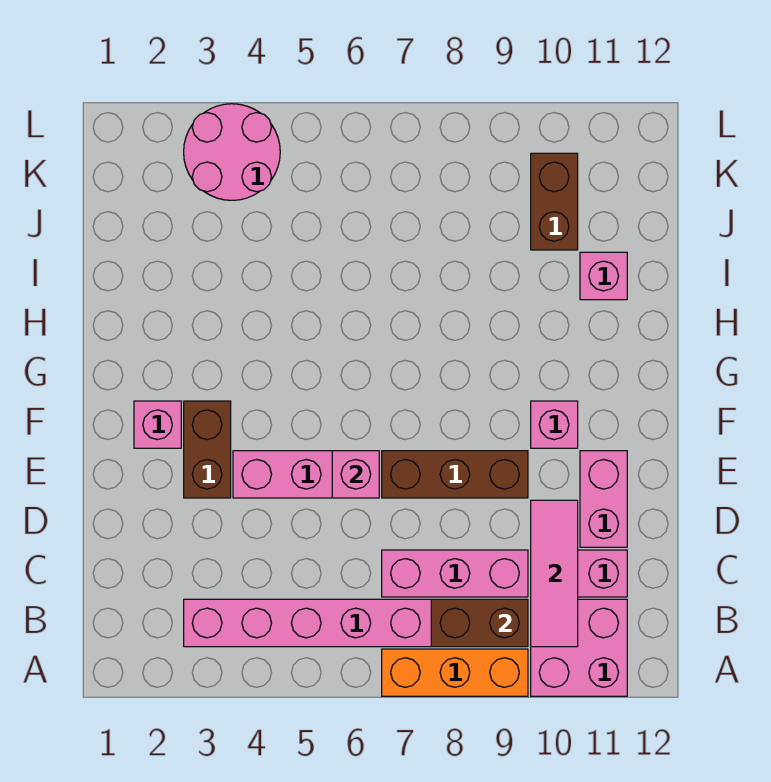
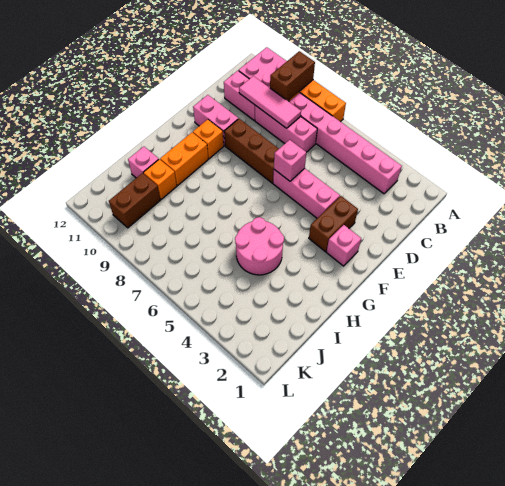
brown 1x2 brick [431,599,528,647] -> brown 1x2 brick turned to [270,51,315,101]
pink 1x3 tile [531,500,578,647] -> pink 1x3 tile turned to [239,76,301,128]
pink 1x2 brick [580,451,627,547] -> pink 1x2 brick turned to [193,95,238,146]
pink 1x1 brick [531,401,578,448] -> orange 1x1 brick [193,119,224,159]
none -> orange 1x2 brick [160,133,208,185]
none -> orange 1x1 brick [143,159,177,199]
pink 2x2 round brick [184,104,280,200] -> pink 2x2 round brick moved to [235,217,284,275]

